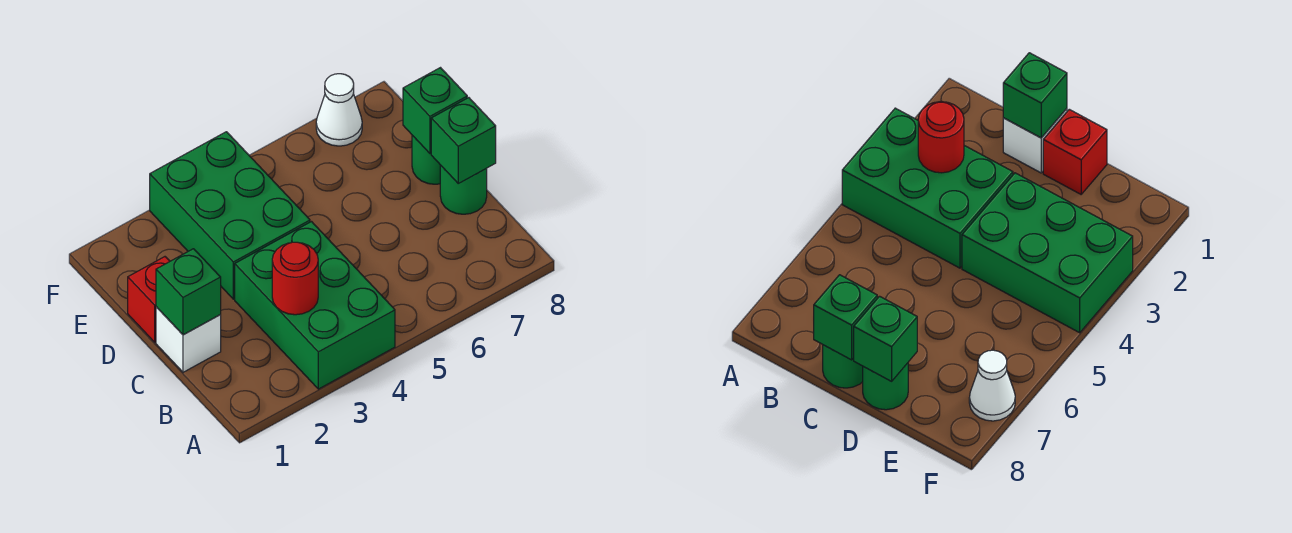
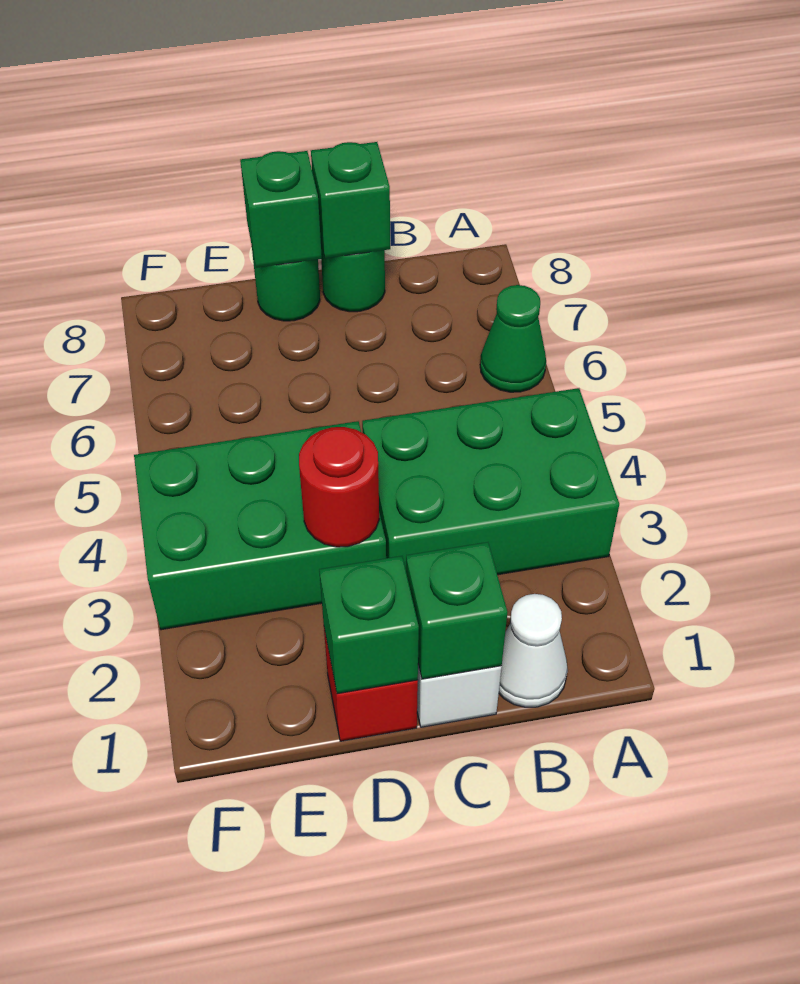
none -> green 1x1 cone [480,285,546,392]
red 1x1 round brick [272,242,318,315] -> red 1x1 round brick moved to [299,427,379,547]
none -> green 1x1 brick [319,556,419,694]
white 1x1 cone [316,74,362,146] -> white 1x1 cone moved to [499,594,568,707]

